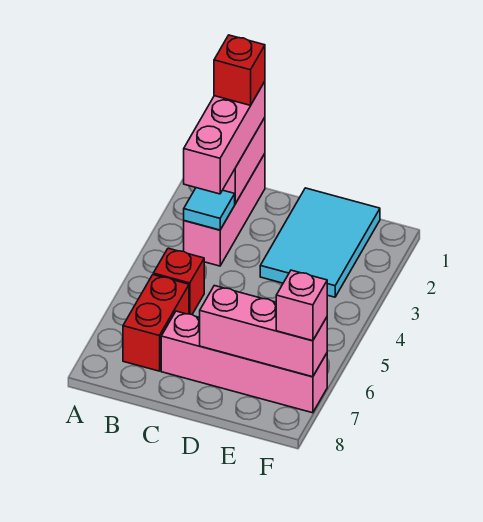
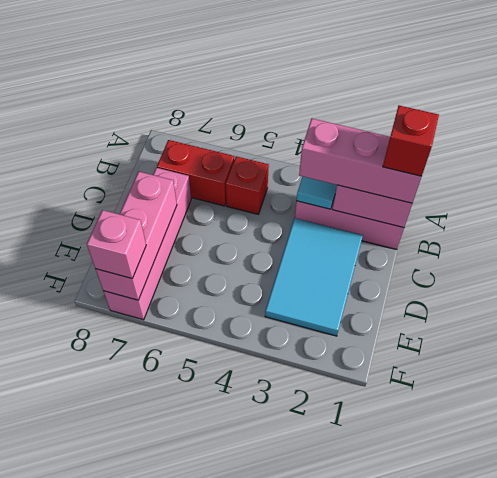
cyan 2x3 tile [260,188,380,297] -> cyan 2x3 tile turned to [265,218,363,336]

